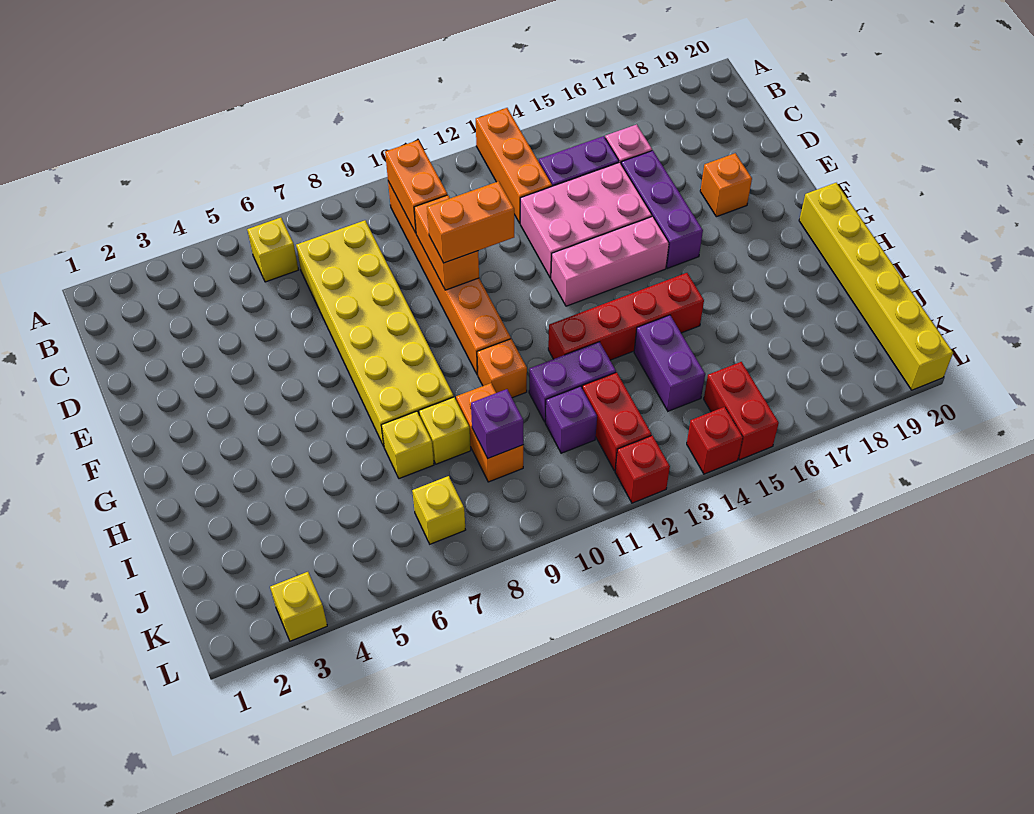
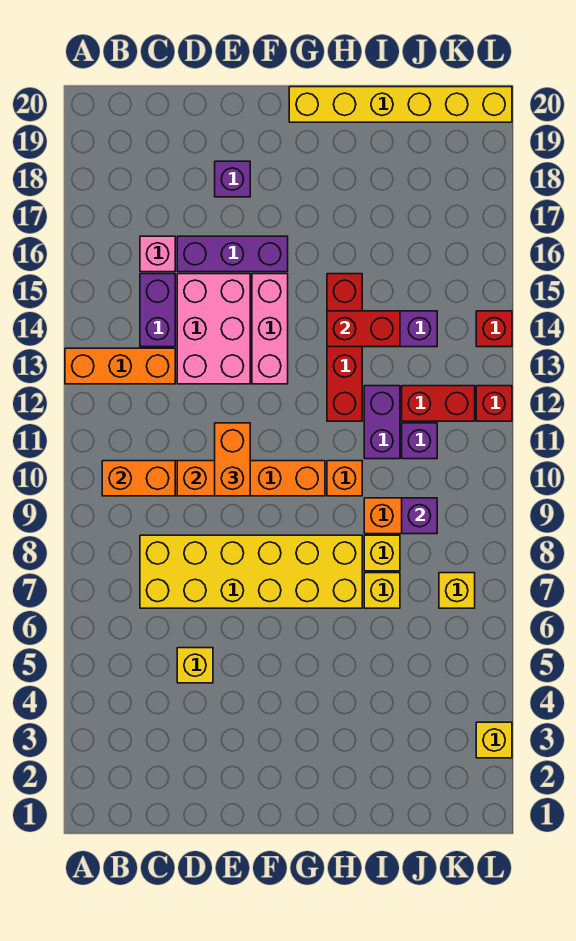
yellow 1x1 brick [247,218,298,282] -> yellow 1x1 brick moved to [177,648,213,683]
orange 1x1 brick [700,153,752,217] -> purple 1x1 brick [215,161,250,197]
red 1x2 brick [704,362,779,460] -> red 1x2 brick moved to [327,311,400,347]

